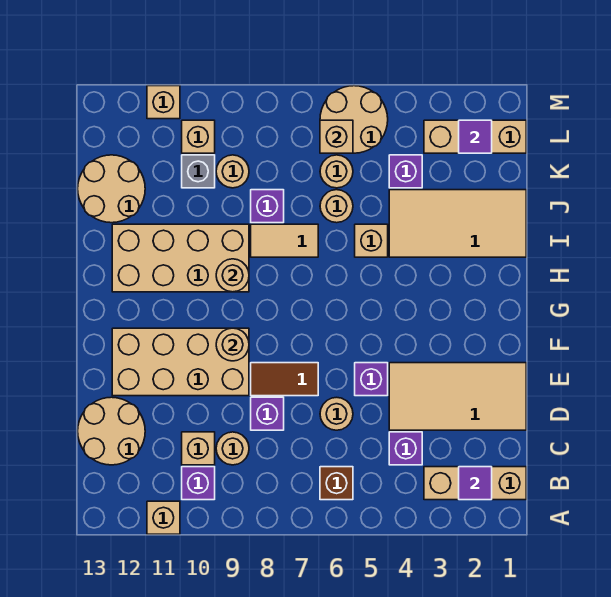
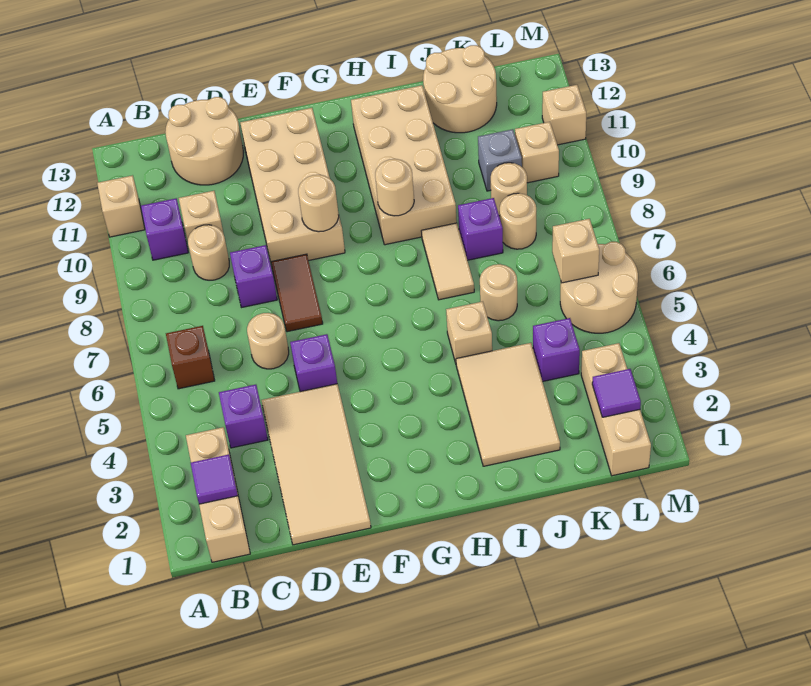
tan 2x4 tile [389,190,526,257] -> tan 2x3 tile [456,343,560,466]
tan 1x1 round brick [320,155,353,188] -> tan 1x1 round brick moved to [500,193,536,249]

